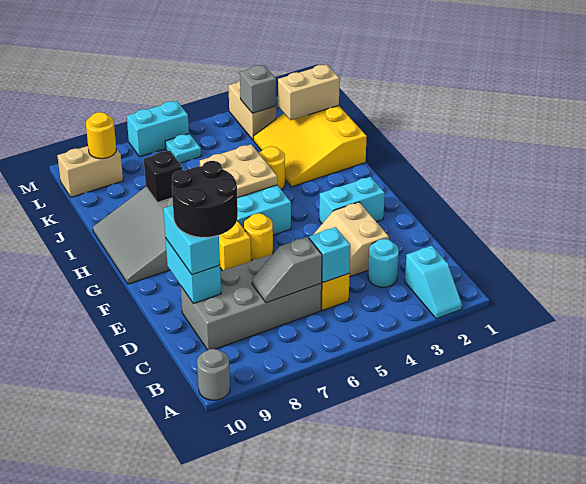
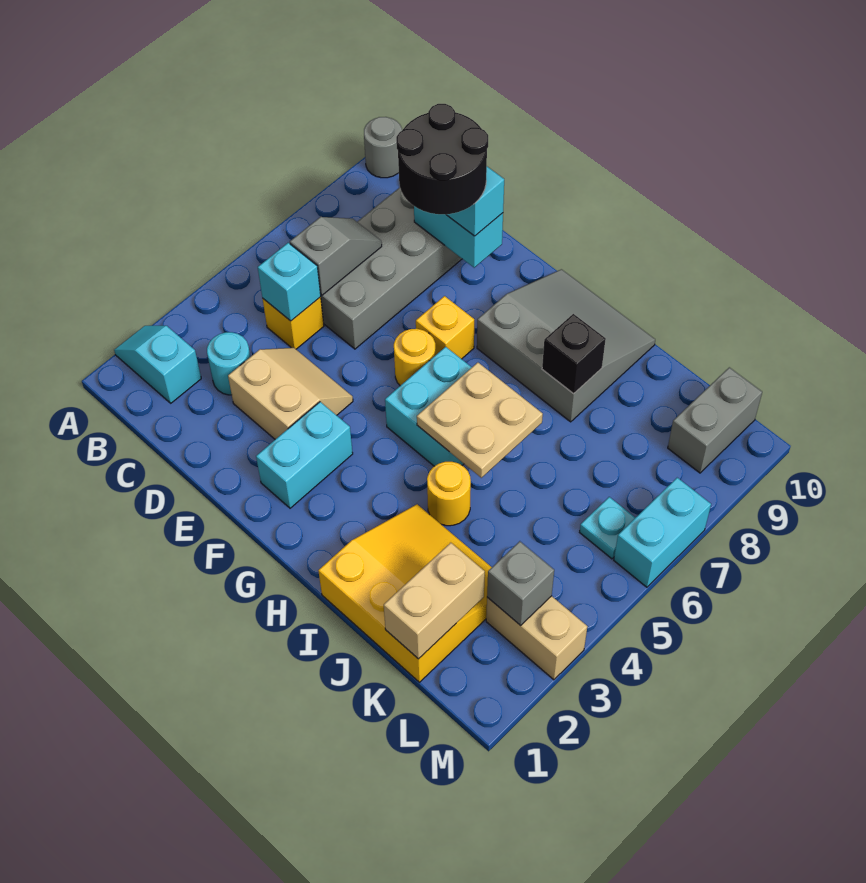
tan 1x2 brick [57,146,123,197] -> grey 1x2 brick [668,367,762,473]
yellow 1x1 round brick [86,112,116,159] -> none

